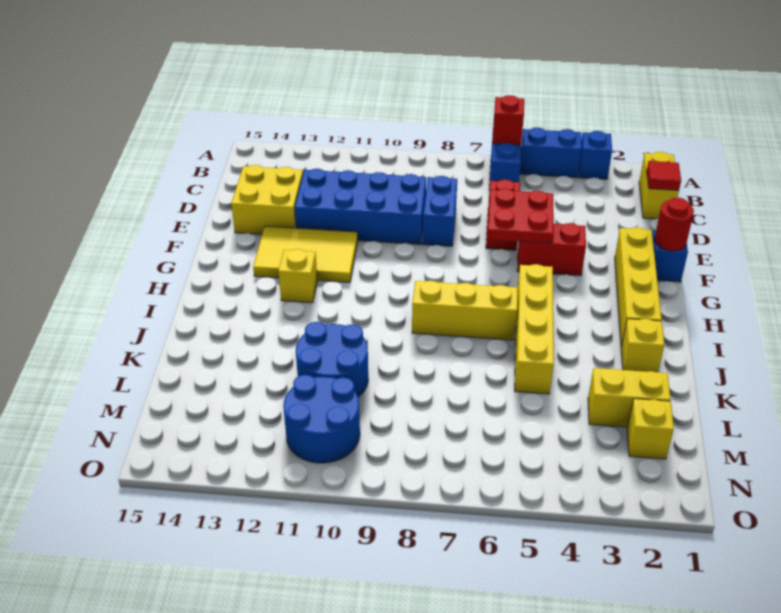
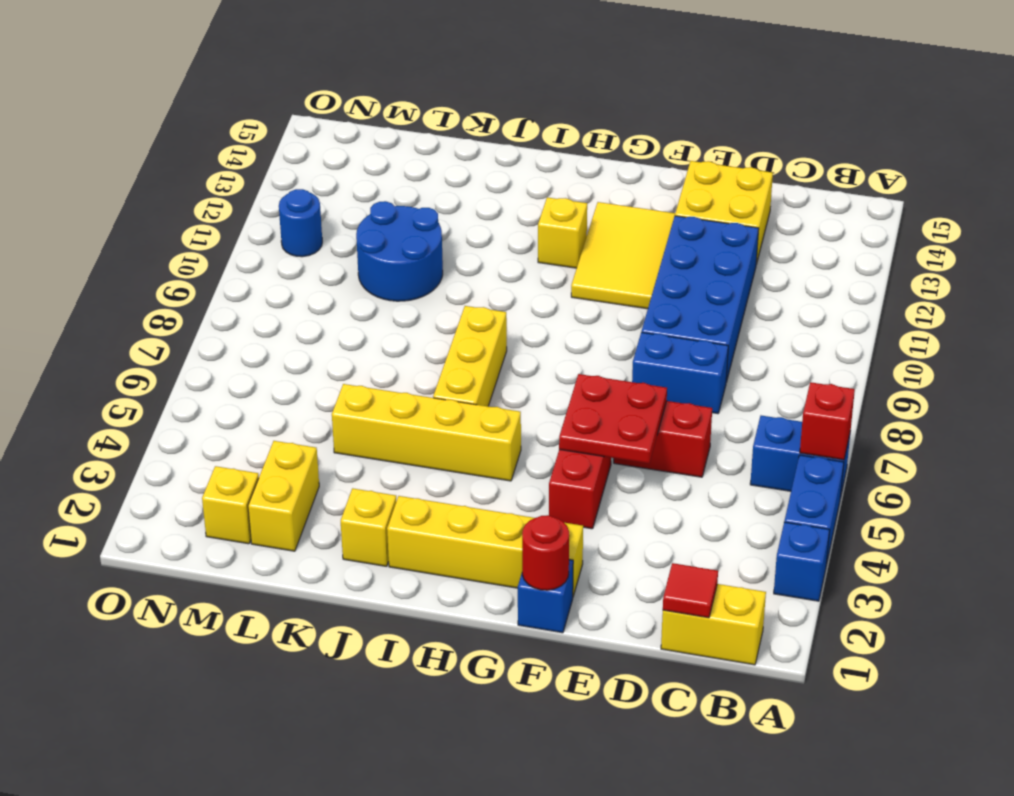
blue 2x2 round brick [283,375,360,463] -> blue 1x1 round brick [279,189,322,257]

